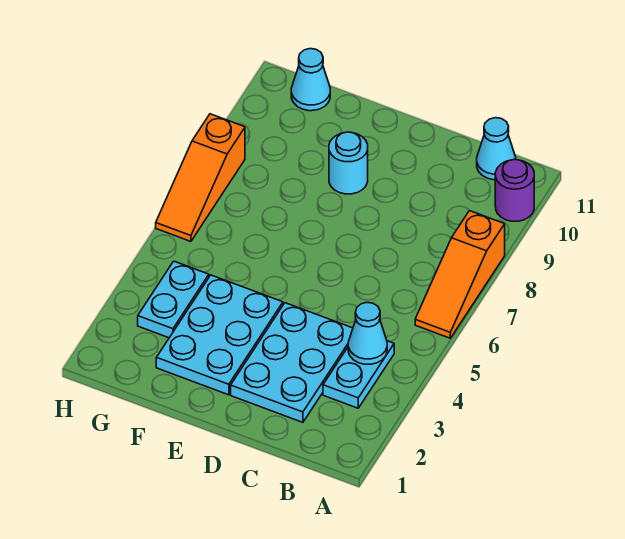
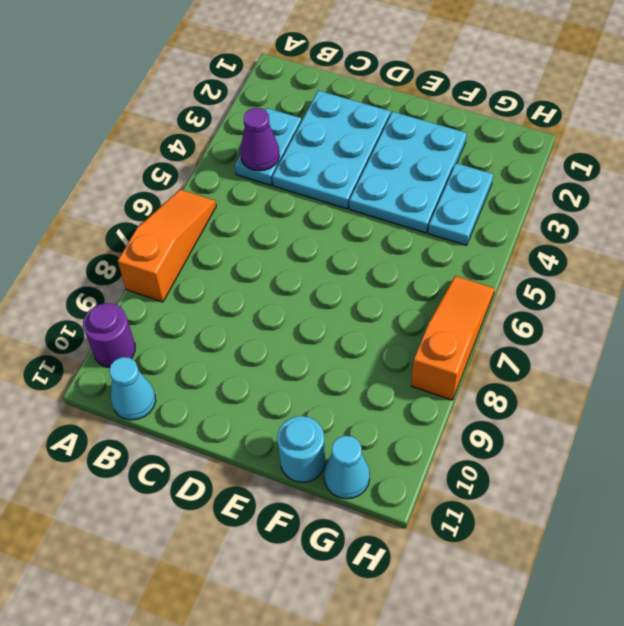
cyan 1x1 cone [348,303,387,364] -> purple 1x1 cone [240,108,280,171]
cyan 1x1 round brick [329,132,368,194] -> cyan 1x1 round brick moved to [277,416,325,482]

